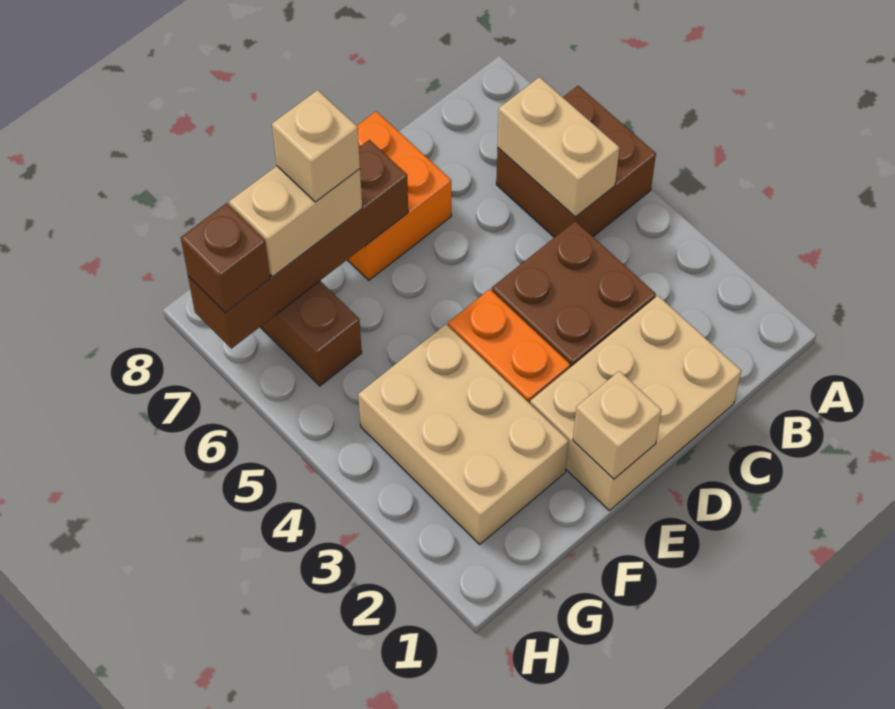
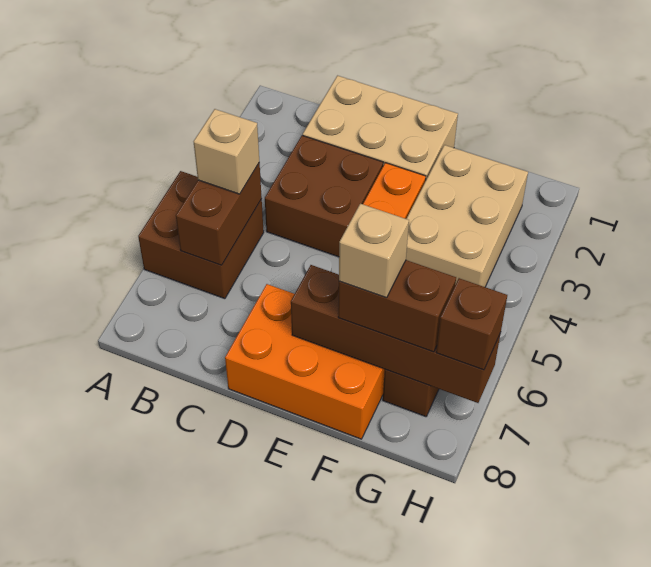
tan 1x2 brick [498,77,619,217] -> brown 1x2 brick [176,162,262,265]
orange 2x2 brick [348,111,451,280] -> orange 2x3 brick [225,284,385,439]
tan 1x1 brick [573,371,662,479] -> tan 1x1 brick moved to [193,109,259,194]
tan 1x2 brick [229,166,362,277] -> brown 1x2 brick [338,260,456,352]

